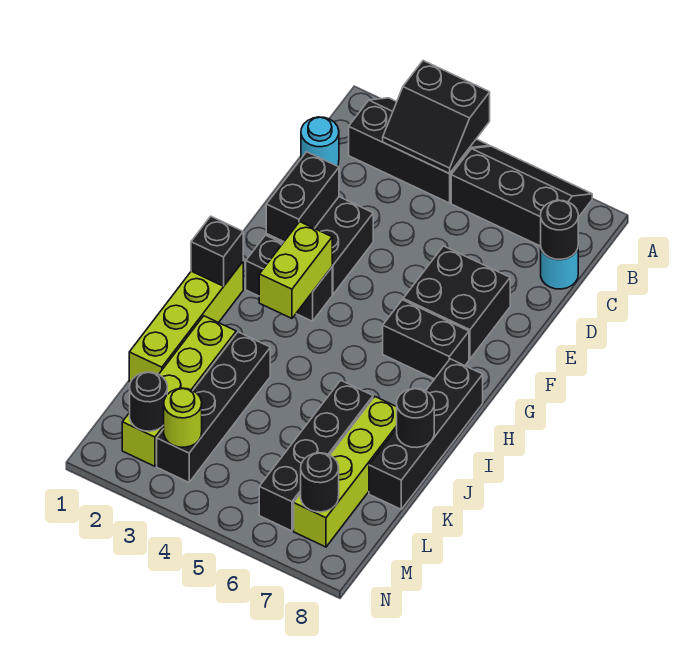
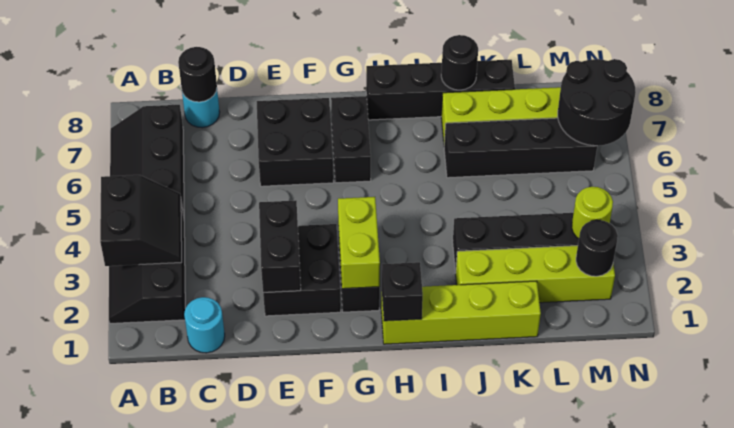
black 1x2 brick [266,152,339,242] -> black 1x2 brick turned to [259,201,301,292]
lime 1x2 brick [259,222,332,318] -> lime 1x2 brick turned to [338,197,380,289]
black 1x1 round brick [301,453,339,512] -> black 2x2 round brick [558,59,636,146]

